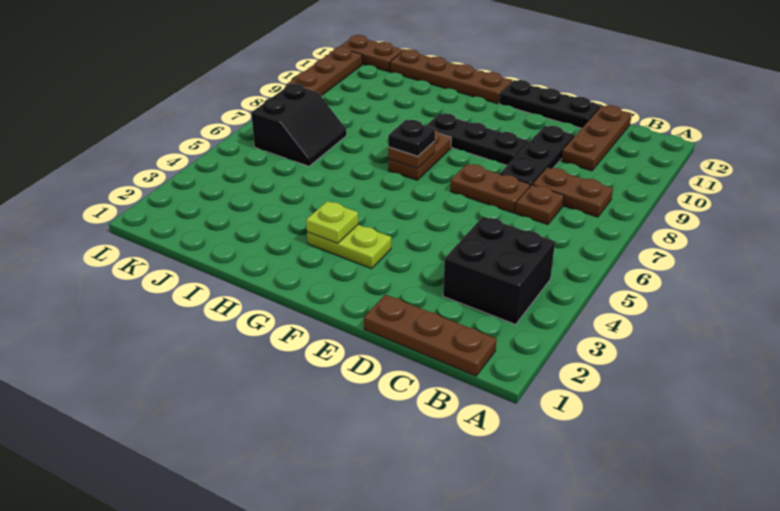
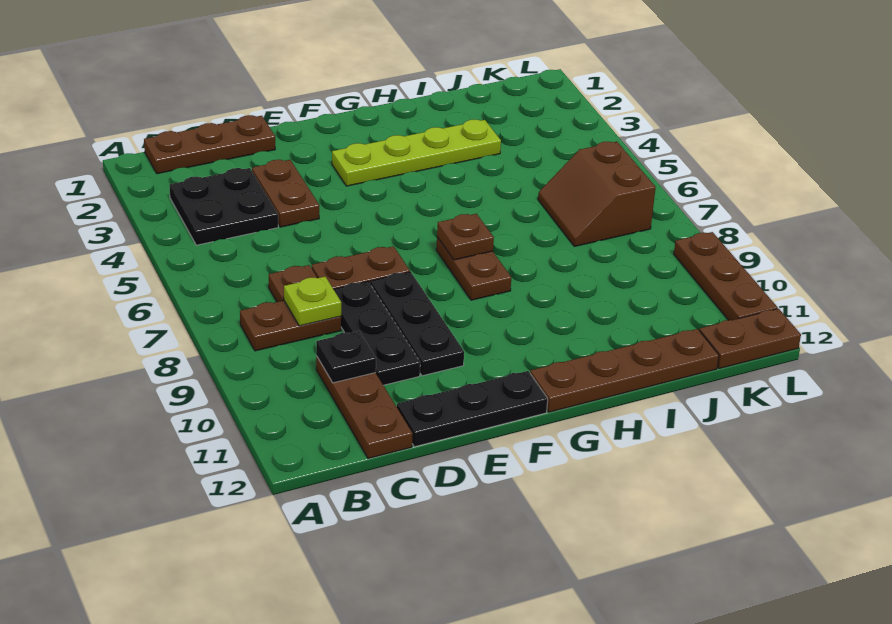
black 2x2 brick [443,217,555,325] -> black 2x2 plate [169,168,278,245]
none -> brown 1x2 plate [252,160,319,227]
black 1x3 plate [426,113,529,165] -> black 1x3 plate turned to [370,272,464,376]
lime 1x2 plate [307,225,391,269] -> lime 1x4 plate [332,120,501,186]
lime 1x1 plate [306,201,358,243] -> lime 1x1 plate moved to [284,277,341,326]
black 1x1 plate [388,120,435,156] -> black 1x1 plate moved to [316,331,376,383]
black 2x2 slope [251,83,347,166] -> brown 2x2 slope [538,142,656,247]

